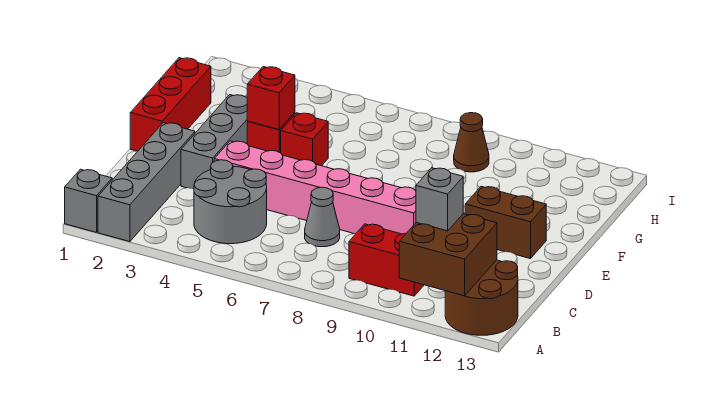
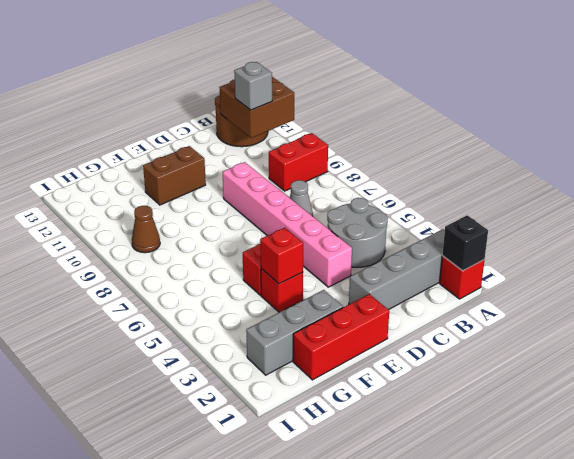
grey 1x1 brick [65,169,112,232] -> red 1x1 brick [440,256,484,299]
none -> black 1x1 brick [442,215,488,271]
red 1x2 brick [349,224,424,296] -> red 1x2 brick turned to [269,133,328,191]
grey 1x3 brick [181,95,248,189] -> grey 1x3 brick moved to [246,290,343,375]
brown 1x2 brick [465,186,546,259] -> brown 1x2 brick turned to [143,146,206,205]

